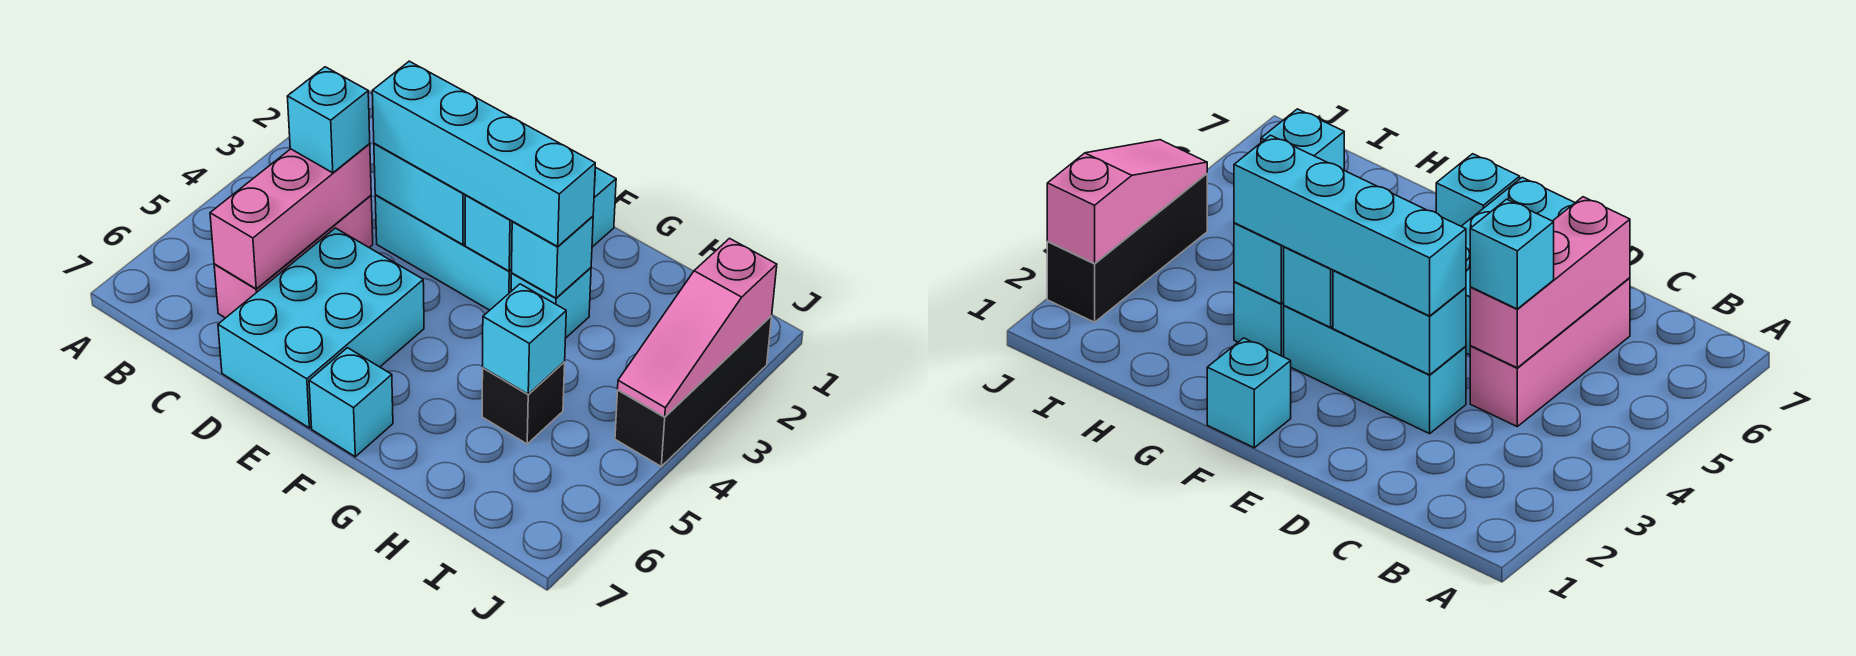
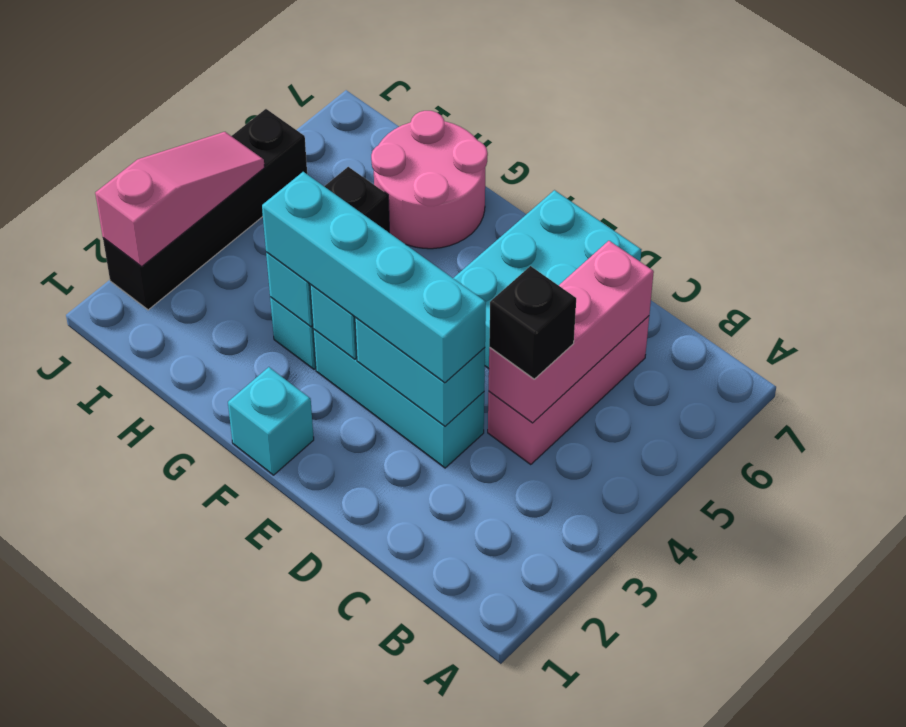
cyan 1x1 brick [287,67,370,173] -> black 1x1 brick [489,266,576,379]
cyan 1x1 brick [309,348,393,457] -> none
none -> pink 2x2 round brick [371,111,488,249]
cyan 1x1 brick [483,284,566,394] -> none
black 1x3 brick [615,316,772,466] -> black 1x4 brick [103,109,307,310]

